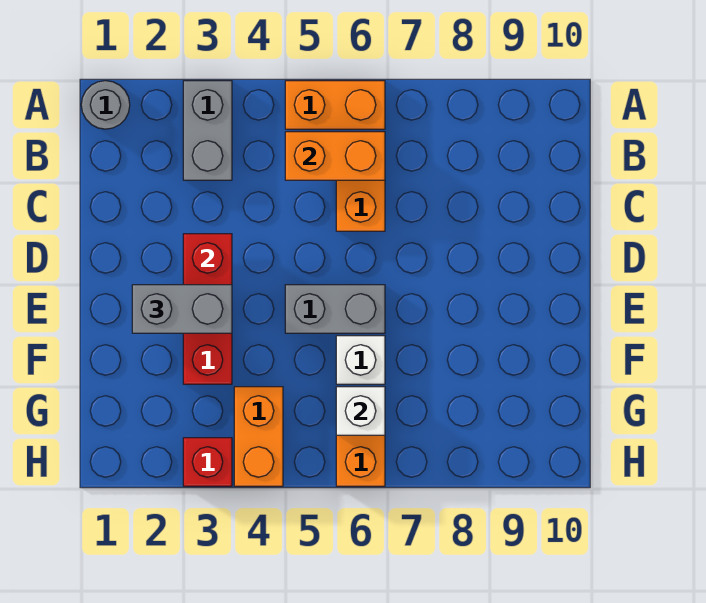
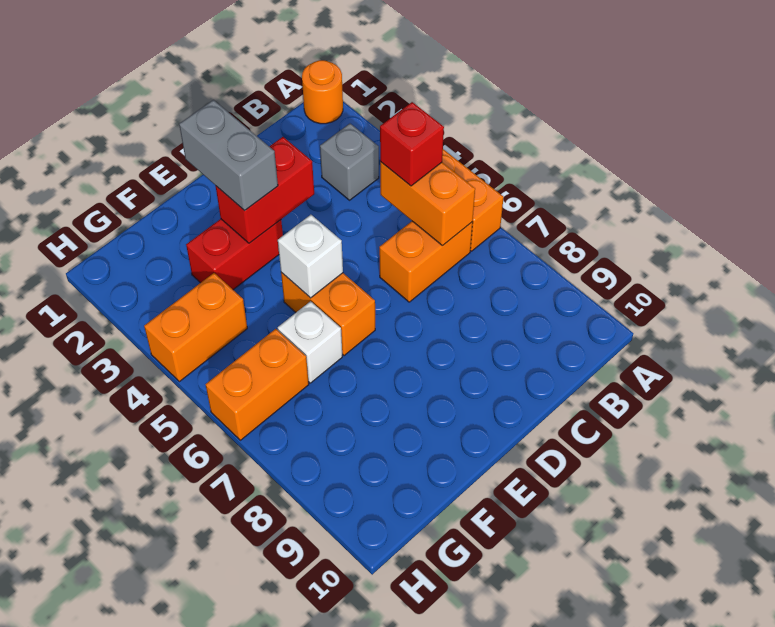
grey 1x1 round brick [81,81,130,129] -> orange 1x1 round brick [302,60,343,124]
grey 1x2 brick [183,81,232,180] -> grey 1x1 brick [320,124,379,200]
grey 1x2 brick [285,285,385,333] -> orange 1x2 brick [281,272,375,356]
white 1x1 brick [336,387,385,435] -> white 1x1 brick moved to [278,215,343,298]
red 1x1 brick [183,438,232,486] -> red 1x1 brick moved to [380,102,444,186]

